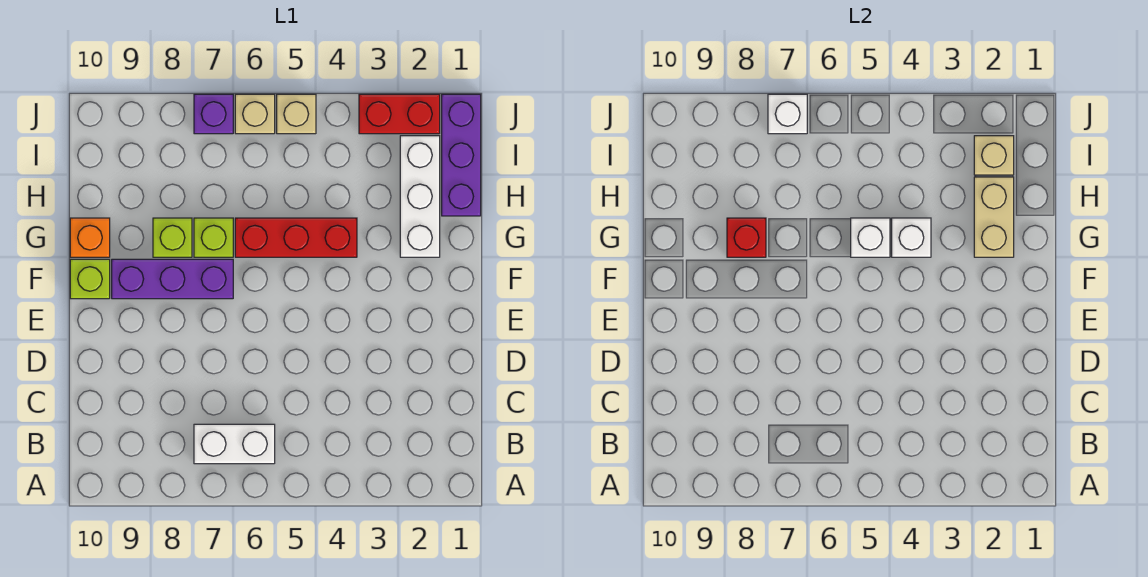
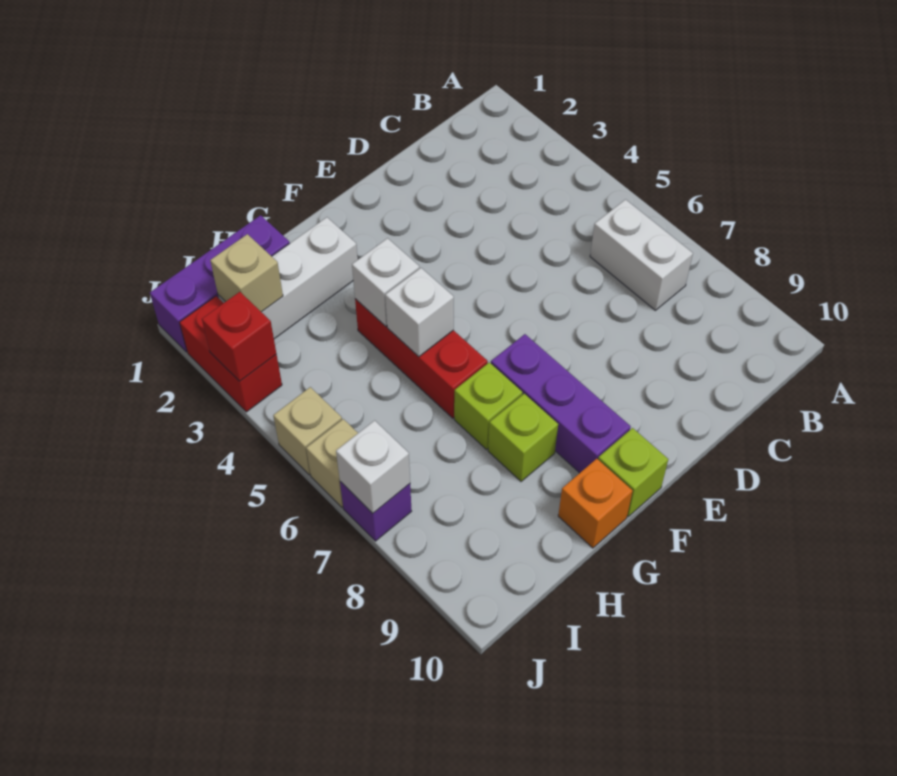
tan 1x2 brick [974,177,1014,257] -> none
red 1x1 brick [727,218,766,257] -> red 1x1 brick moved to [202,292,276,381]

